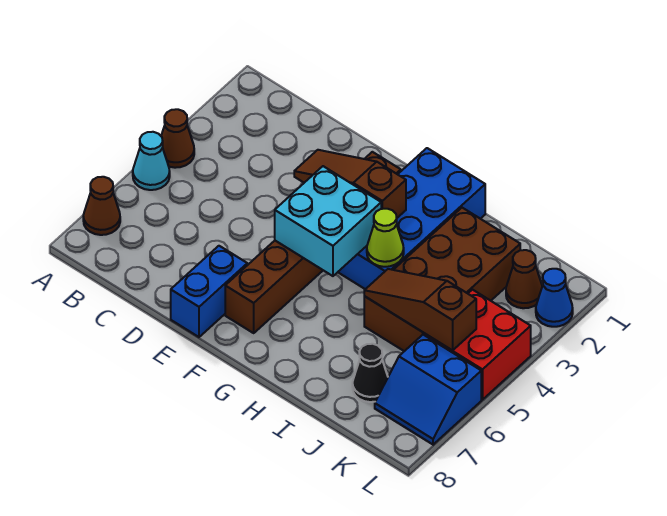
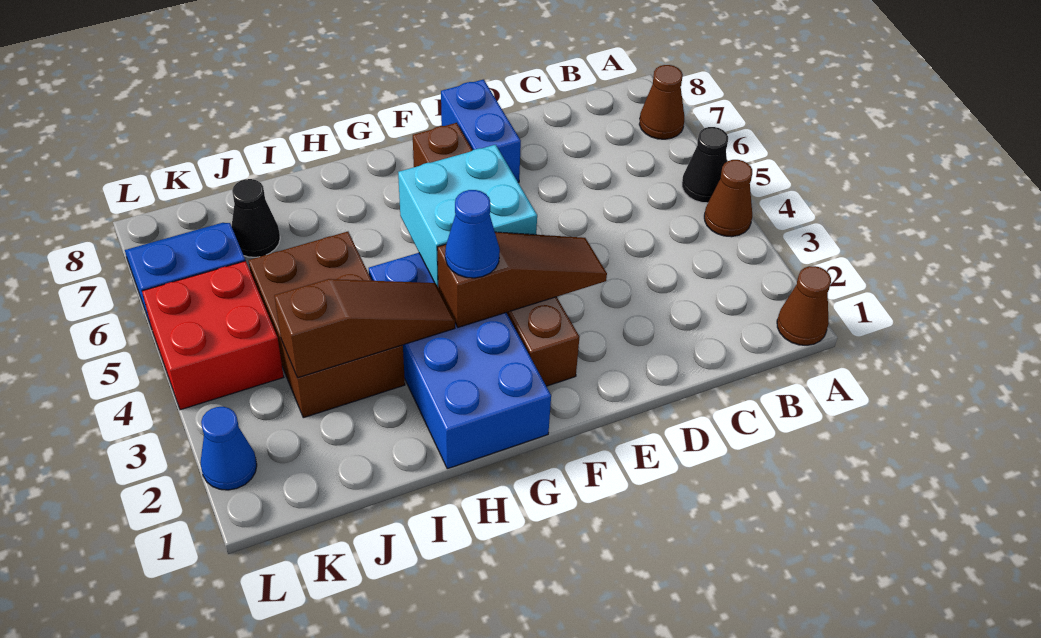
cyan 1x1 cone [133,132,170,190] -> black 1x1 cone [682,127,728,203]
none -> blue 1x1 cone [445,190,500,278]
lime 1x1 cone [367,209,404,267] -> none
brown 2x4 brick [364,208,520,351] -> brown 2x3 brick [248,232,405,418]
brown 1x3 slope [364,269,476,350] -> brown 1x3 slope moved to [274,279,455,378]
brown 1x1 cone [506,250,542,308] -> brown 1x1 cone moved to [777,266,831,345]

